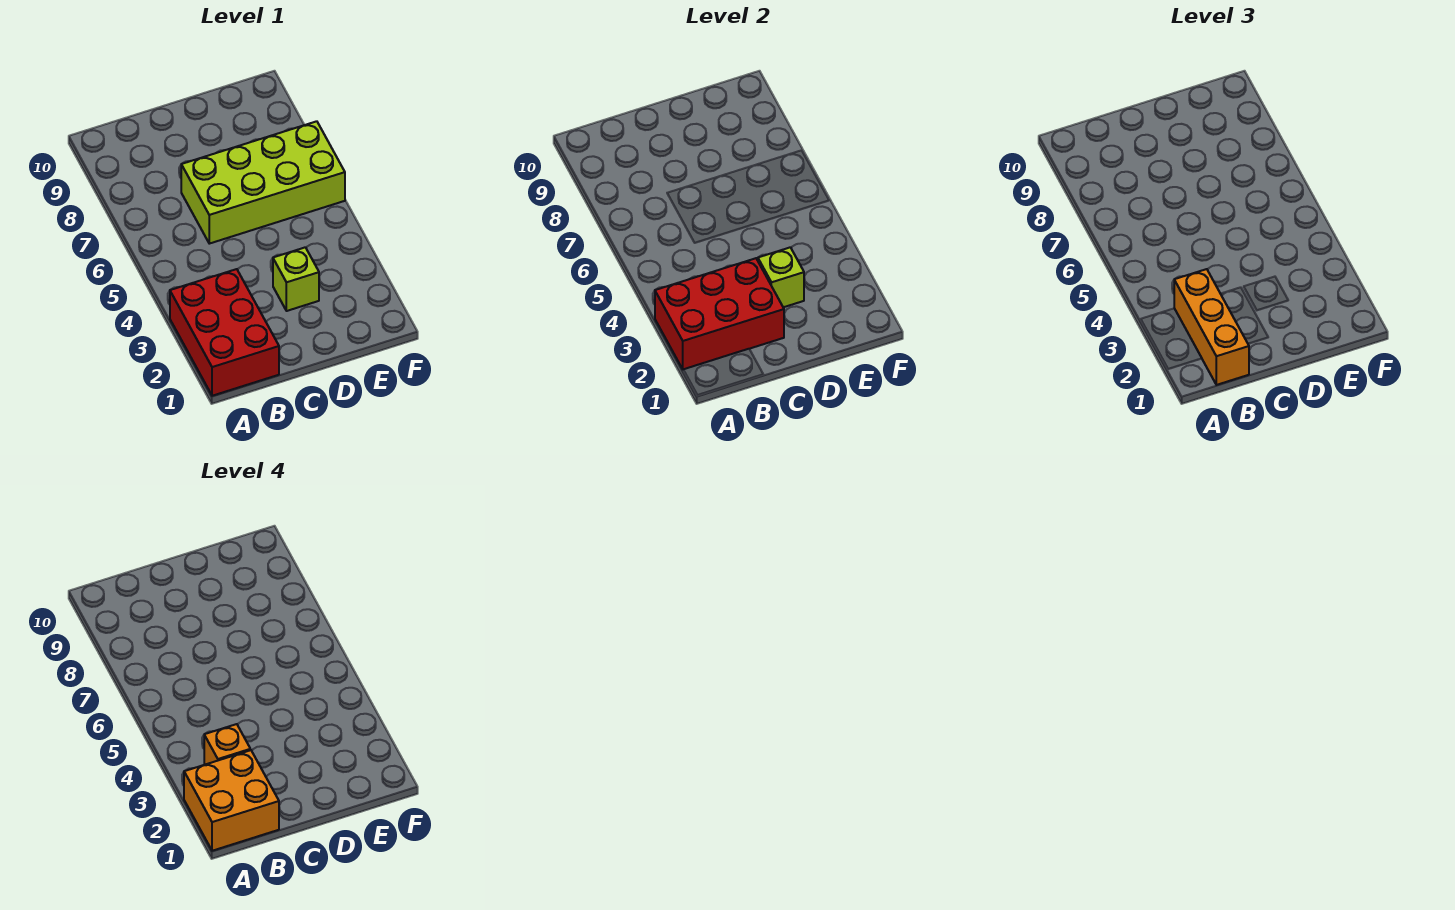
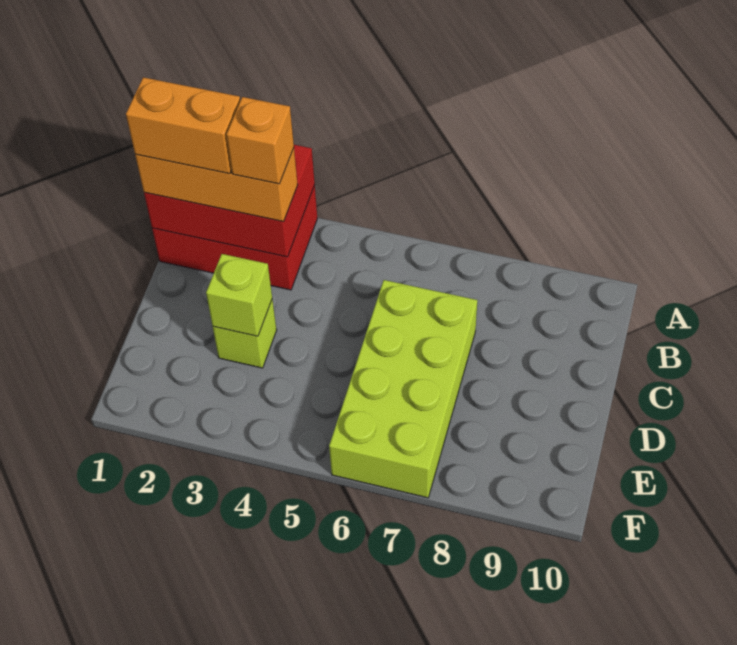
orange 2x2 brick [184,750,279,851] -> orange 1x2 brick [126,77,240,174]
red 2x3 brick [655,258,784,370] -> red 2x3 brick turned to [144,145,315,257]

